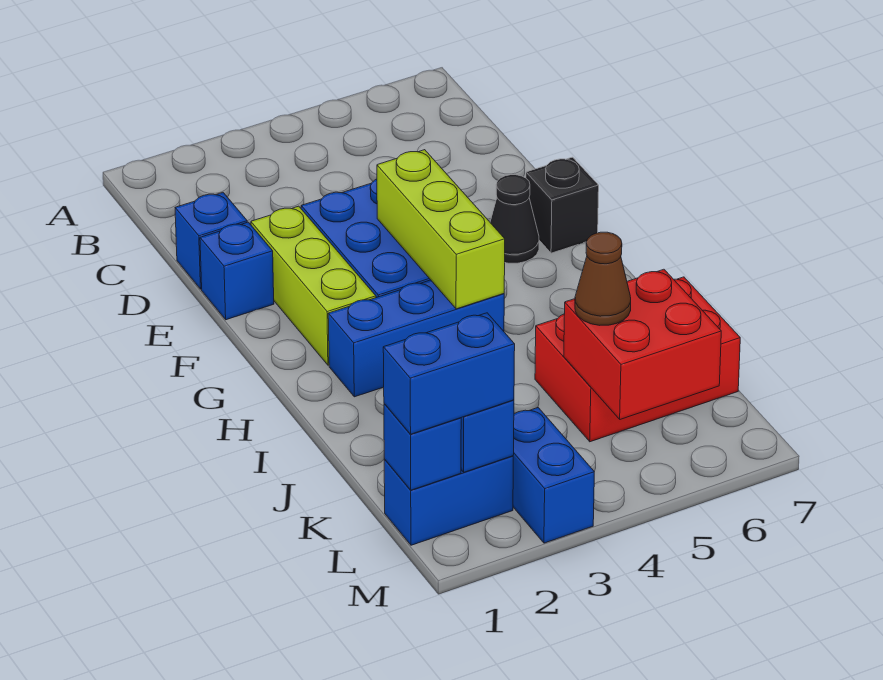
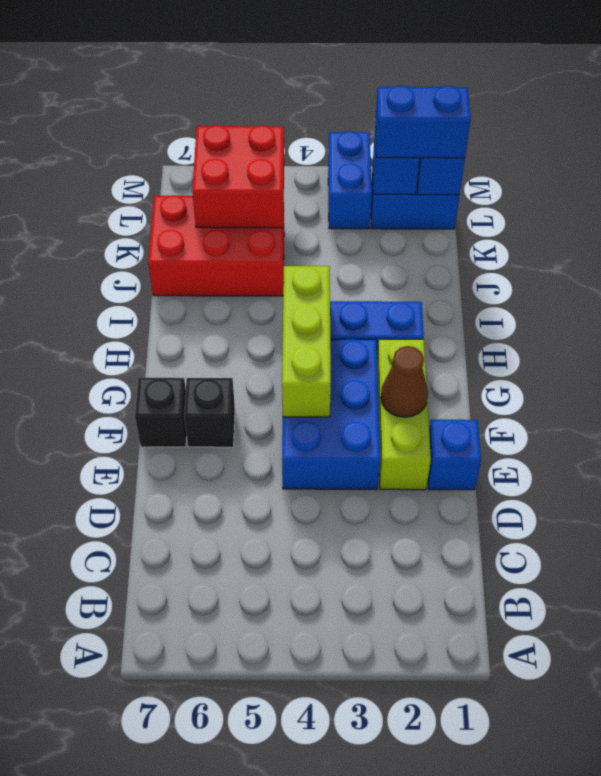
blue 1x1 brick [175,193,247,289] -> none
black 1x1 cone [490,175,539,263] -> black 1x1 brick [184,378,235,447]
brown 1x1 cone [575,232,631,325] -> brown 1x1 cone moved to [381,346,428,417]

